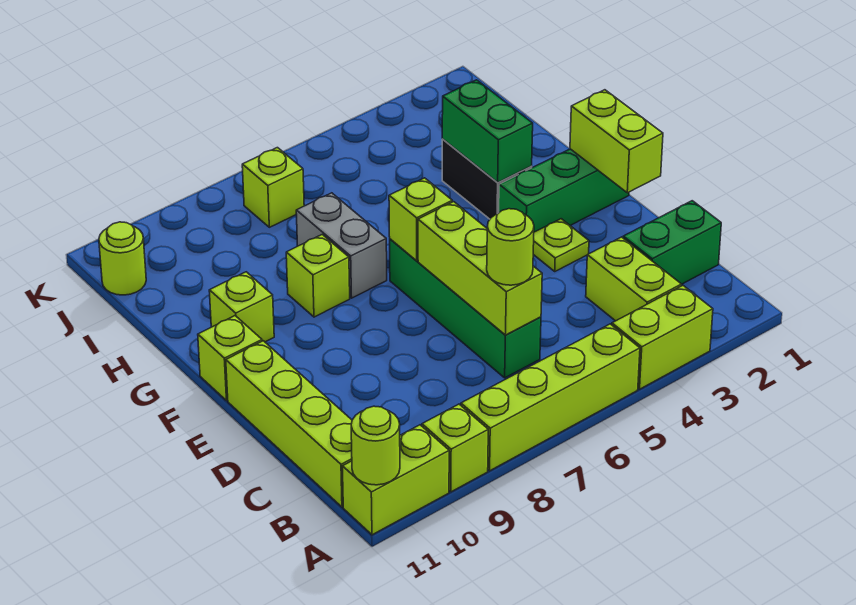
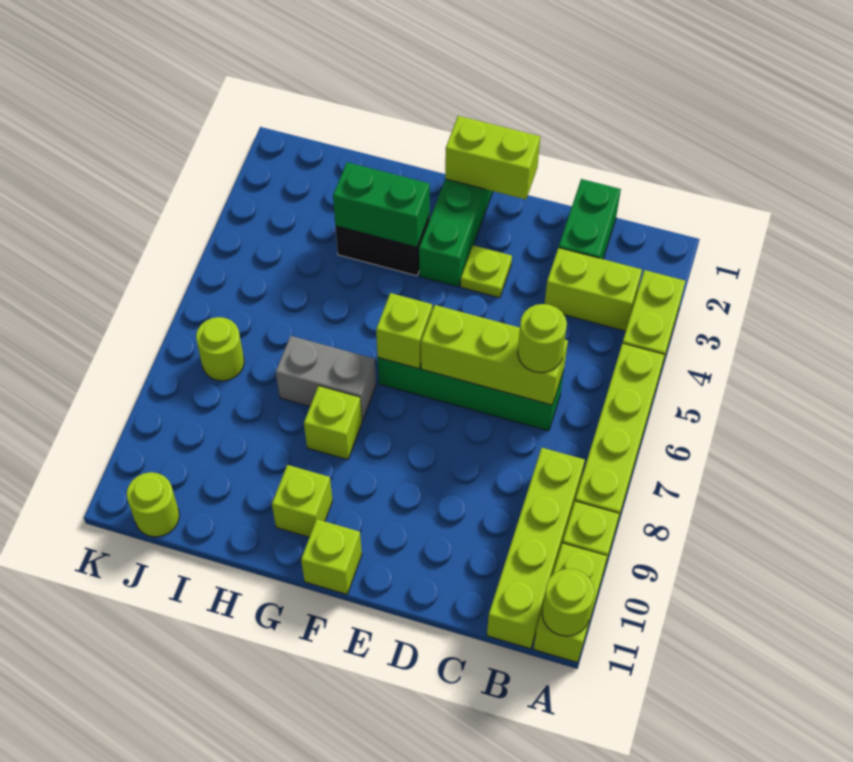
lime 1x4 brick [226,341,352,507] -> lime 1x4 brick turned to [487,448,585,649]
lime 1x1 brick [242,148,304,227] -> lime 1x1 round brick [196,317,244,381]

